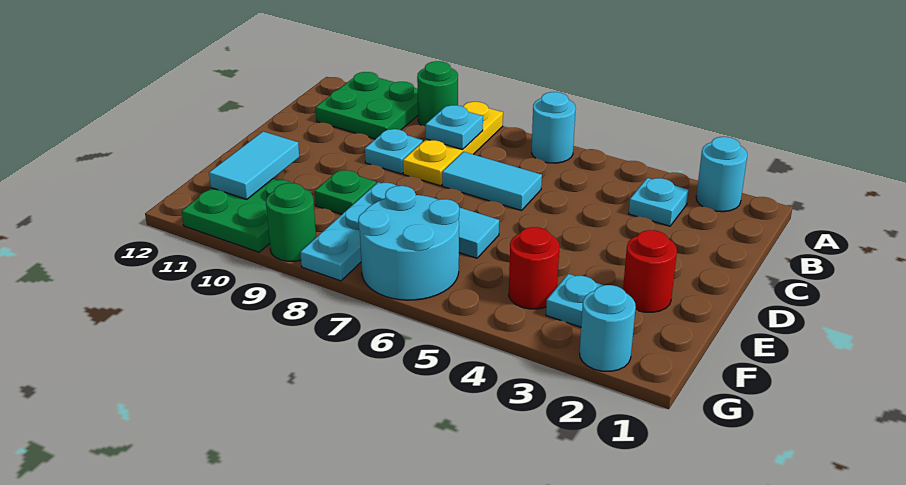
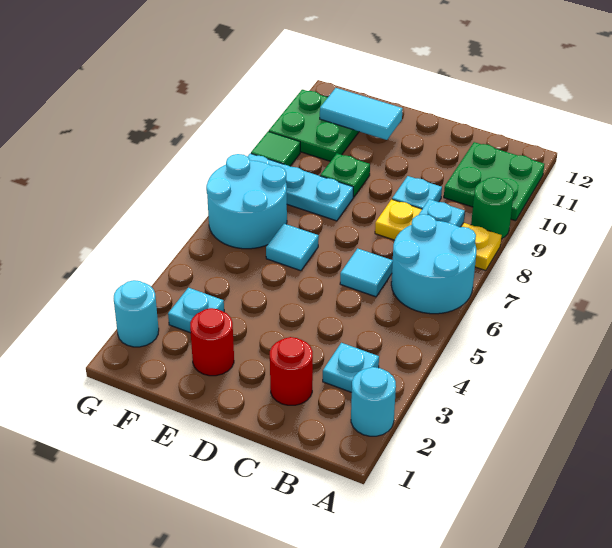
cyan 1x1 round brick [532,92,576,163] -> cyan 2x2 round brick [391,214,476,314]
cyan 1x2 tile [442,152,542,211] -> cyan 1x1 tile [340,248,393,297]
red 1x1 round brick [509,227,559,309] -> red 1x1 round brick moved to [270,337,313,405]
green 1x1 round brick [266,183,316,261] -> green 1x1 tile [251,131,300,166]

